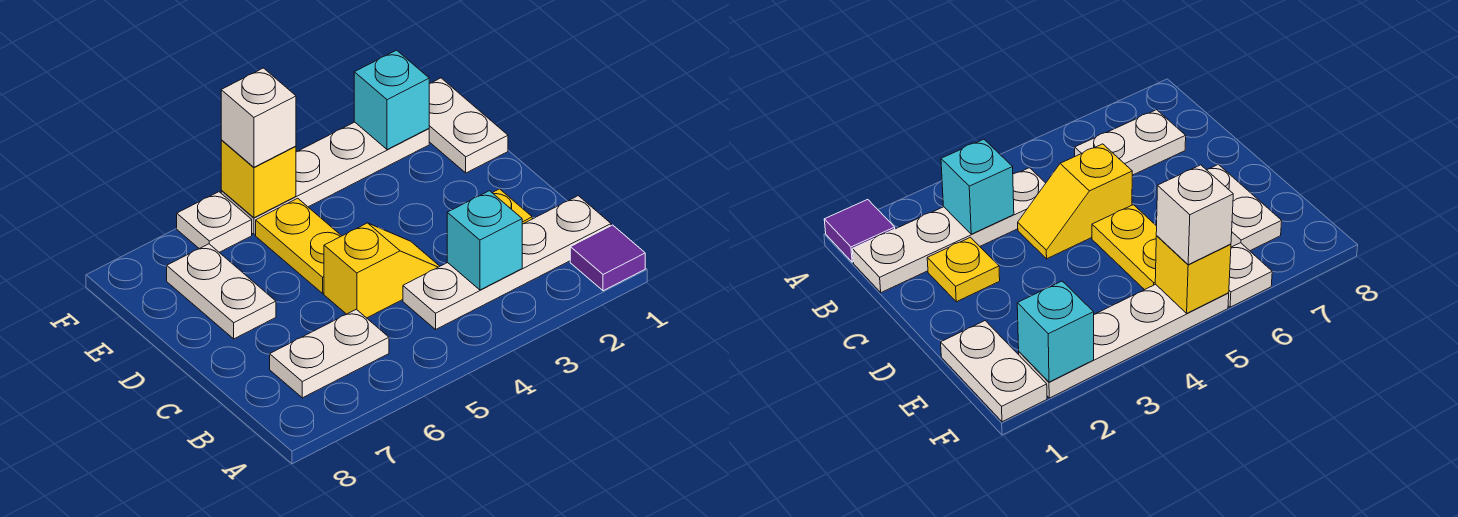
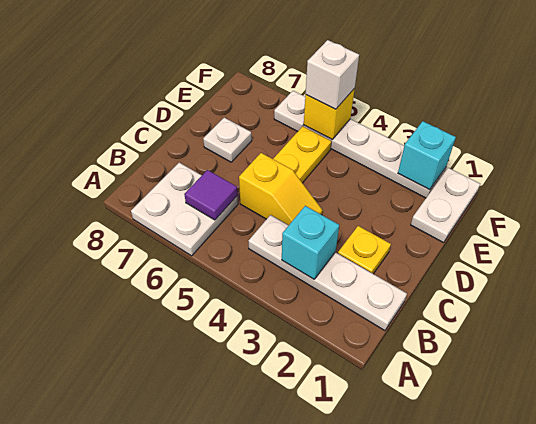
purple 1x1 tile [570,225,645,291] -> purple 1x1 tile moved to [184,170,237,220]
white 1x2 plate [270,309,389,398] -> white 2x2 plate [131,163,238,256]
white 1x2 plate [167,244,276,339] -> white 1x1 plate [203,118,252,162]

